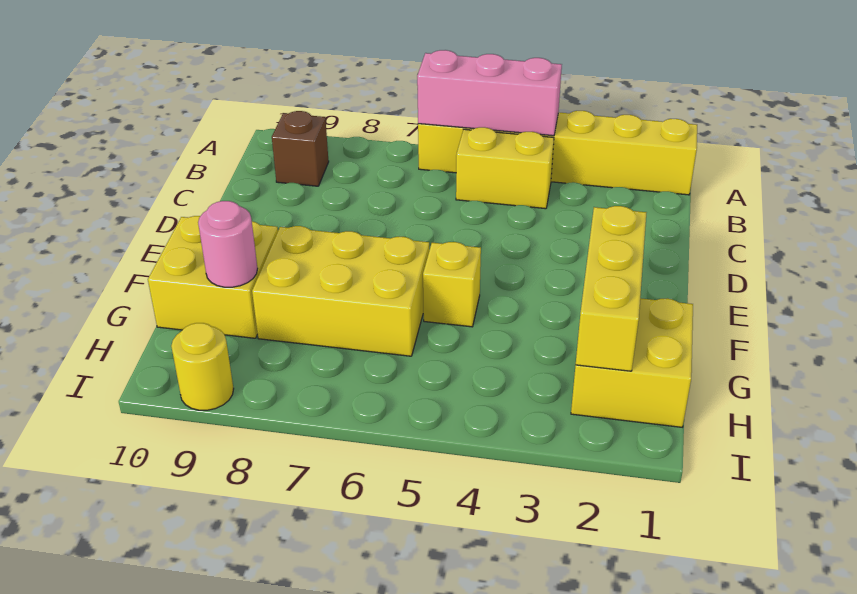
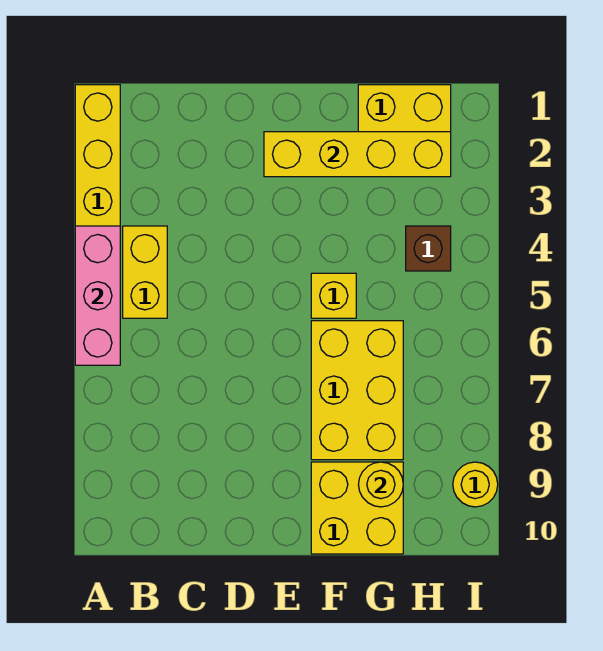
brown 1x1 brick [272,111,329,186] -> brown 1x1 brick moved to [406,226,451,271]
yellow 1x3 brick [576,206,646,371] -> yellow 1x4 brick [264,132,451,177]
pink 1x1 round brick [198,201,258,287] -> yellow 1x1 round brick [358,462,403,507]

